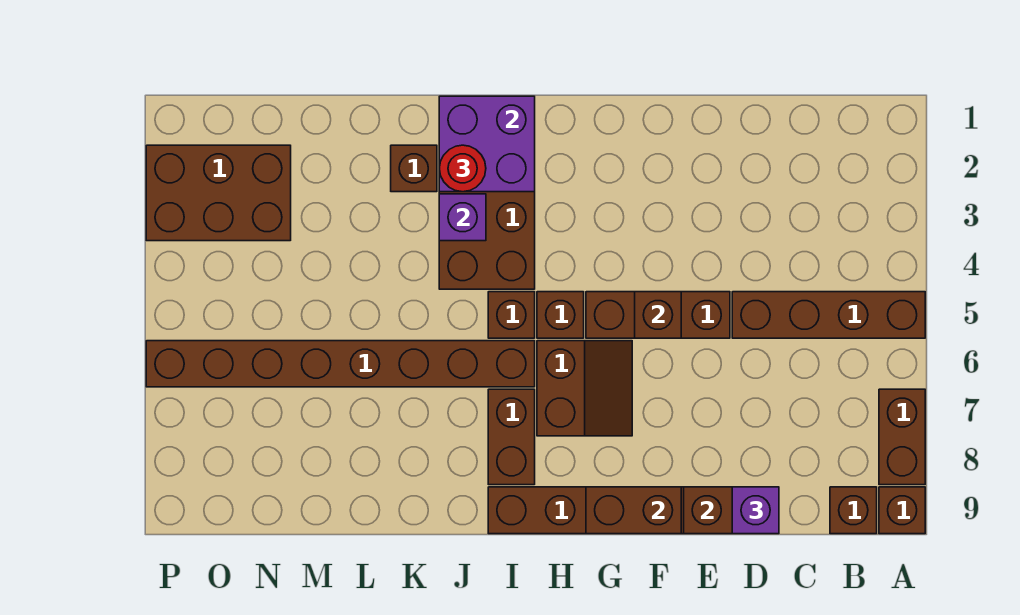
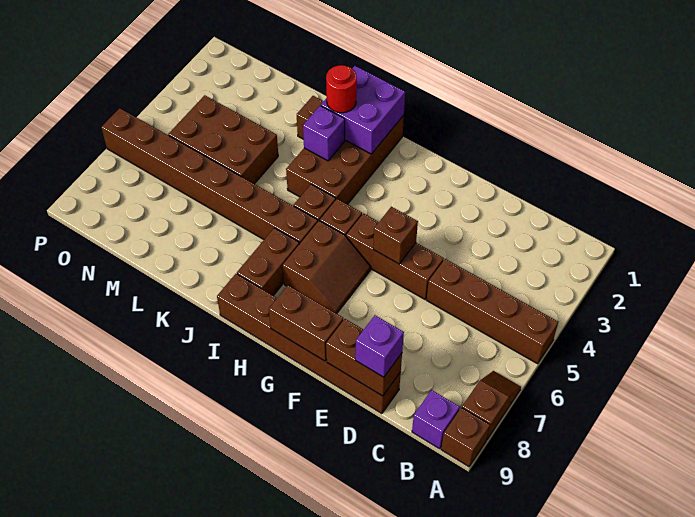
brown 1x2 brick [879,389,925,485] -> brown 1x2 slope [462,371,521,440]
brown 1x1 brick [830,487,877,534] -> purple 1x1 brick [412,390,460,449]
brown 2x3 brick [146,145,291,241] -> brown 2x3 brick moved to [168,95,278,184]

